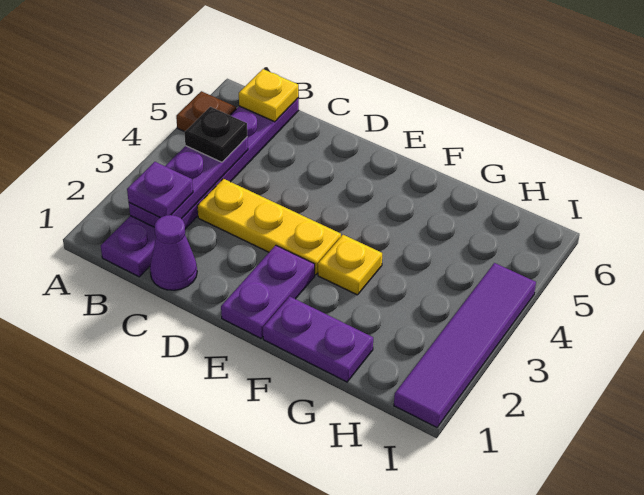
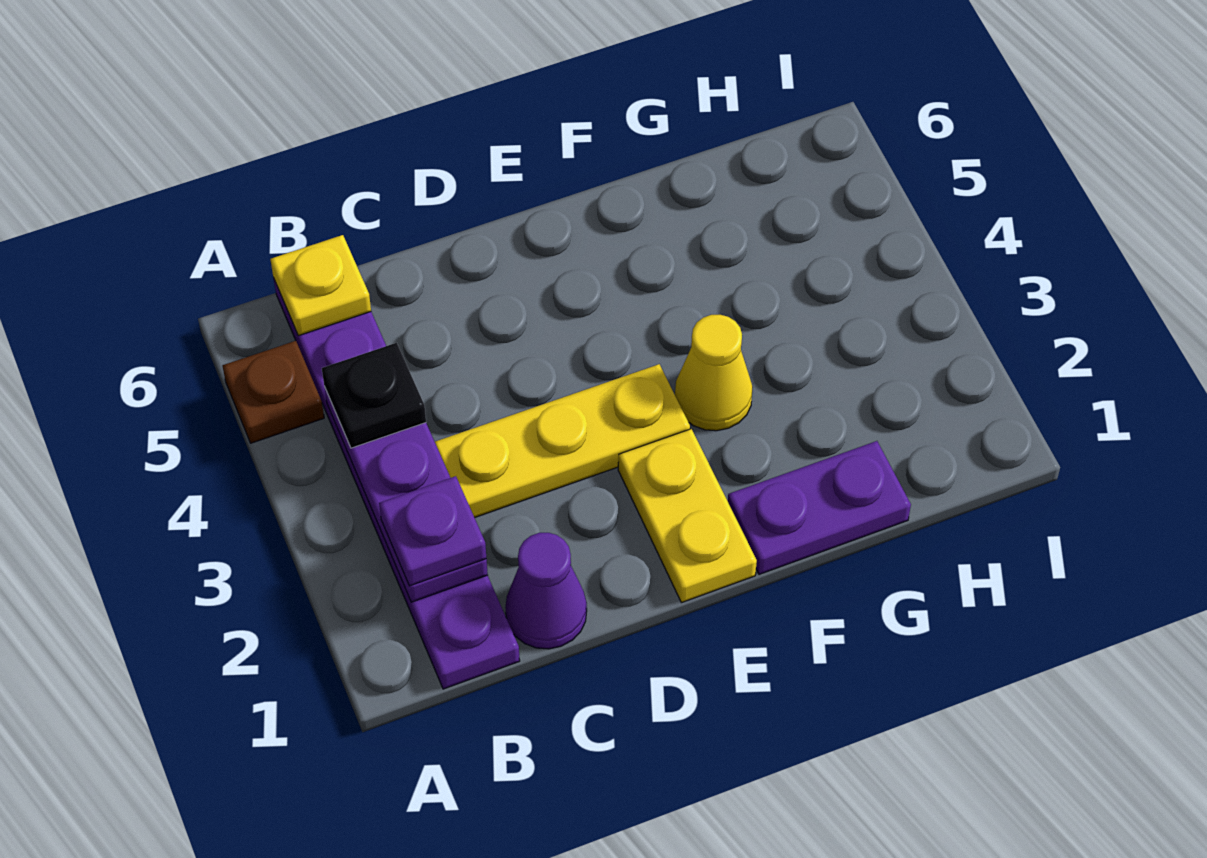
purple 1x2 plate [221,245,315,338] -> yellow 1x2 plate [618,429,757,603]
yellow 1x1 plate [318,235,382,295] -> yellow 1x1 cone [675,315,753,431]
purple 1x4 tile [394,263,536,427] -> none

